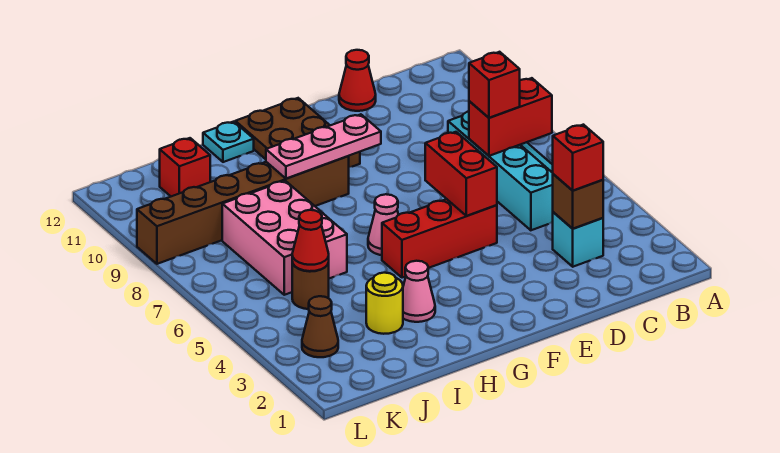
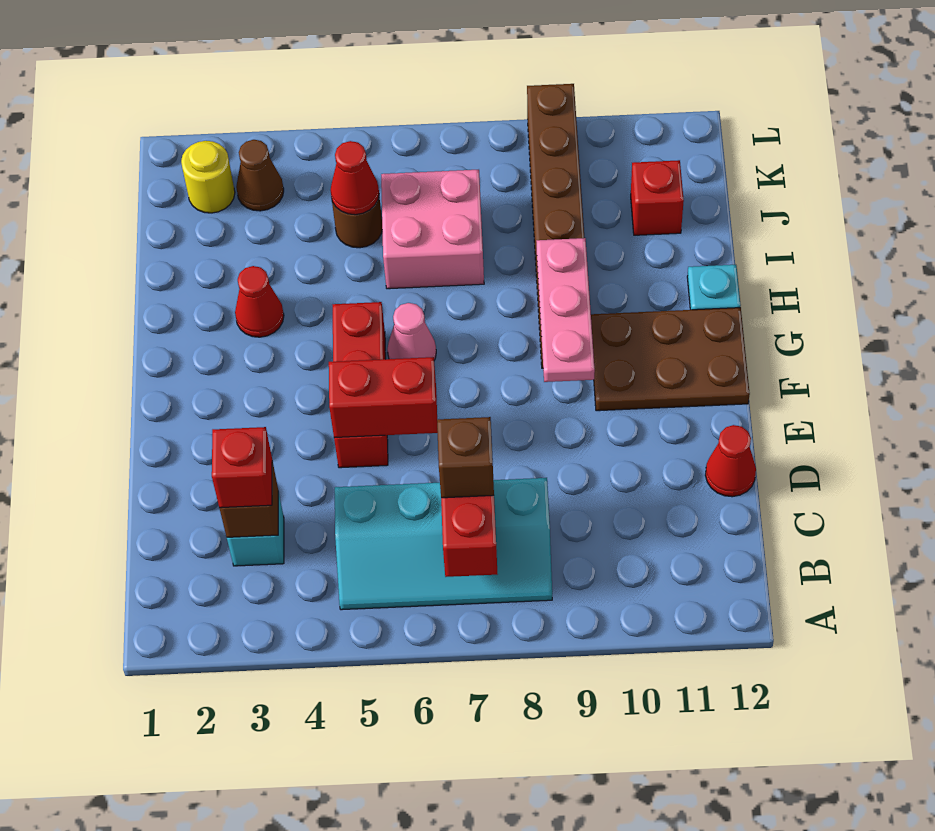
red 1x1 brick [469,52,520,118] -> brown 1x1 brick [437,417,494,498]
pink 1x1 cone [403,261,435,322] -> red 1x1 cone [235,266,284,337]
yellow 1x1 round brick [366,273,403,334] -> yellow 1x1 round brick moved to [181,141,235,213]
pink 2x3 brick [222,181,347,295] -> pink 2x2 brick [381,170,484,289]

